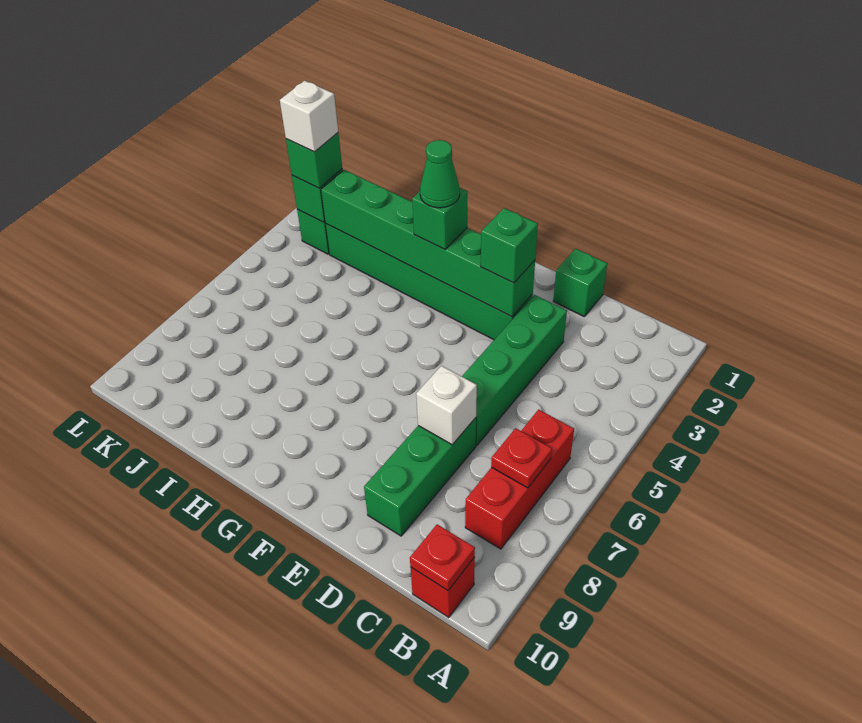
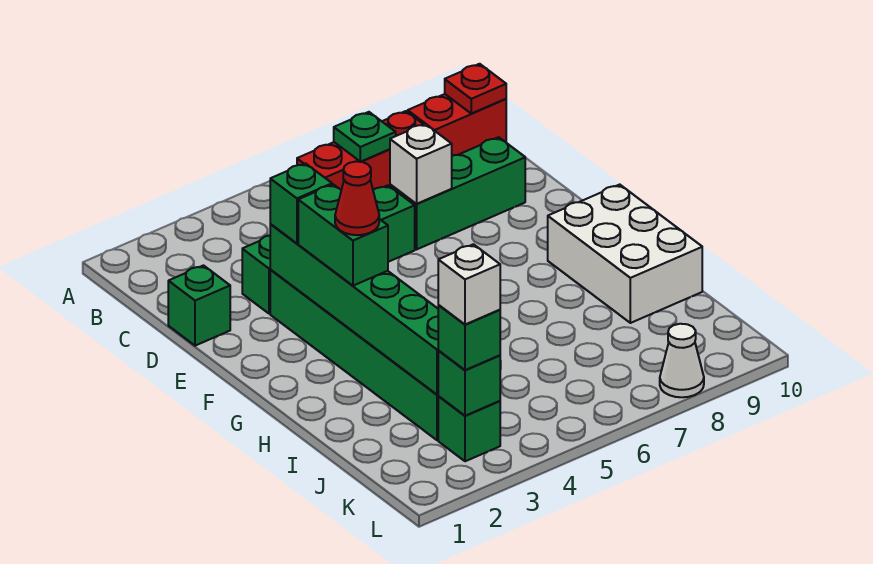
red 1x1 plate [491,428,552,488] -> green 1x1 plate [334,112,396,162]
red 1x1 brick [410,557,475,617] -> red 1x2 brick [408,94,506,156]
green 1x1 brick [412,188,467,249] -> green 1x2 brick [298,184,388,286]
green 1x1 cone [420,140,460,208] -> red 1x1 cone [335,162,379,235]
none -> white 2x3 brick [548,185,702,323]
none -> white 1x1 cone [660,324,704,397]

